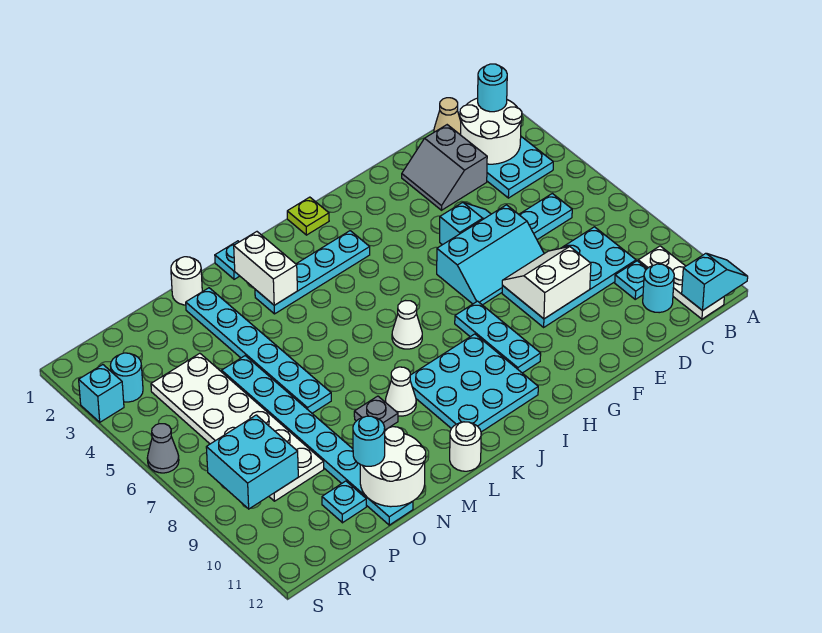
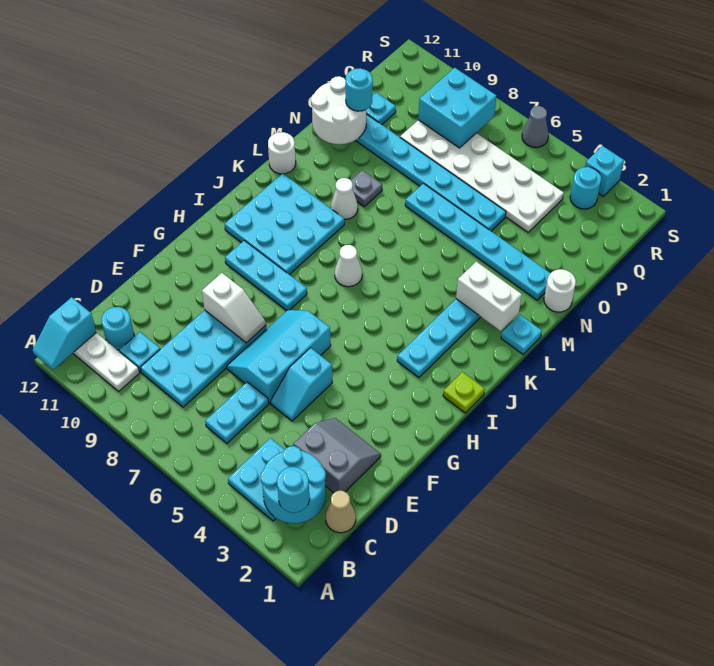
white 2x2 round brick [460,98,522,164] -> cyan 2x2 round brick [261,446,326,523]
white 2x2 slope [502,247,591,319] -> white 1x2 slope [202,273,266,343]

